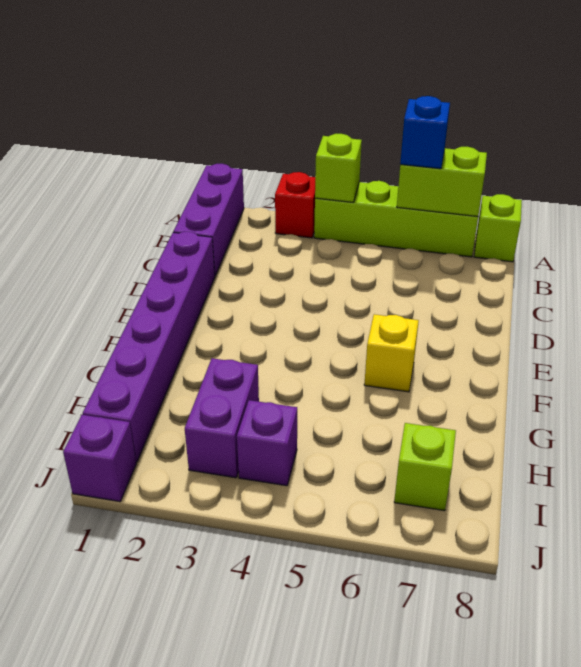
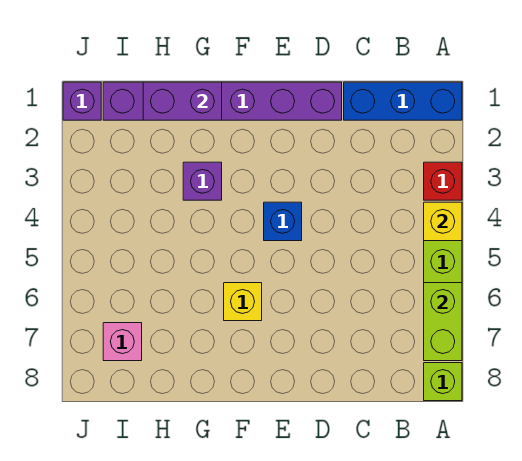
purple 1x3 brick [173,164,244,276] -> blue 1x3 brick [344,82,462,120]
lime 1x1 brick [315,134,362,202] -> yellow 1x1 brick [424,202,462,241]
blue 1x1 brick [400,96,450,169] -> blue 1x1 brick moved to [264,202,302,241]
purple 1x2 brick [185,358,259,478] -> purple 1x2 brick moved to [143,82,222,120]
purple 1x1 brick [237,400,297,486] -> purple 1x1 brick moved to [183,162,222,200]
lime 1x1 brick [394,423,456,511] -> pink 1x1 brick [103,323,142,361]

